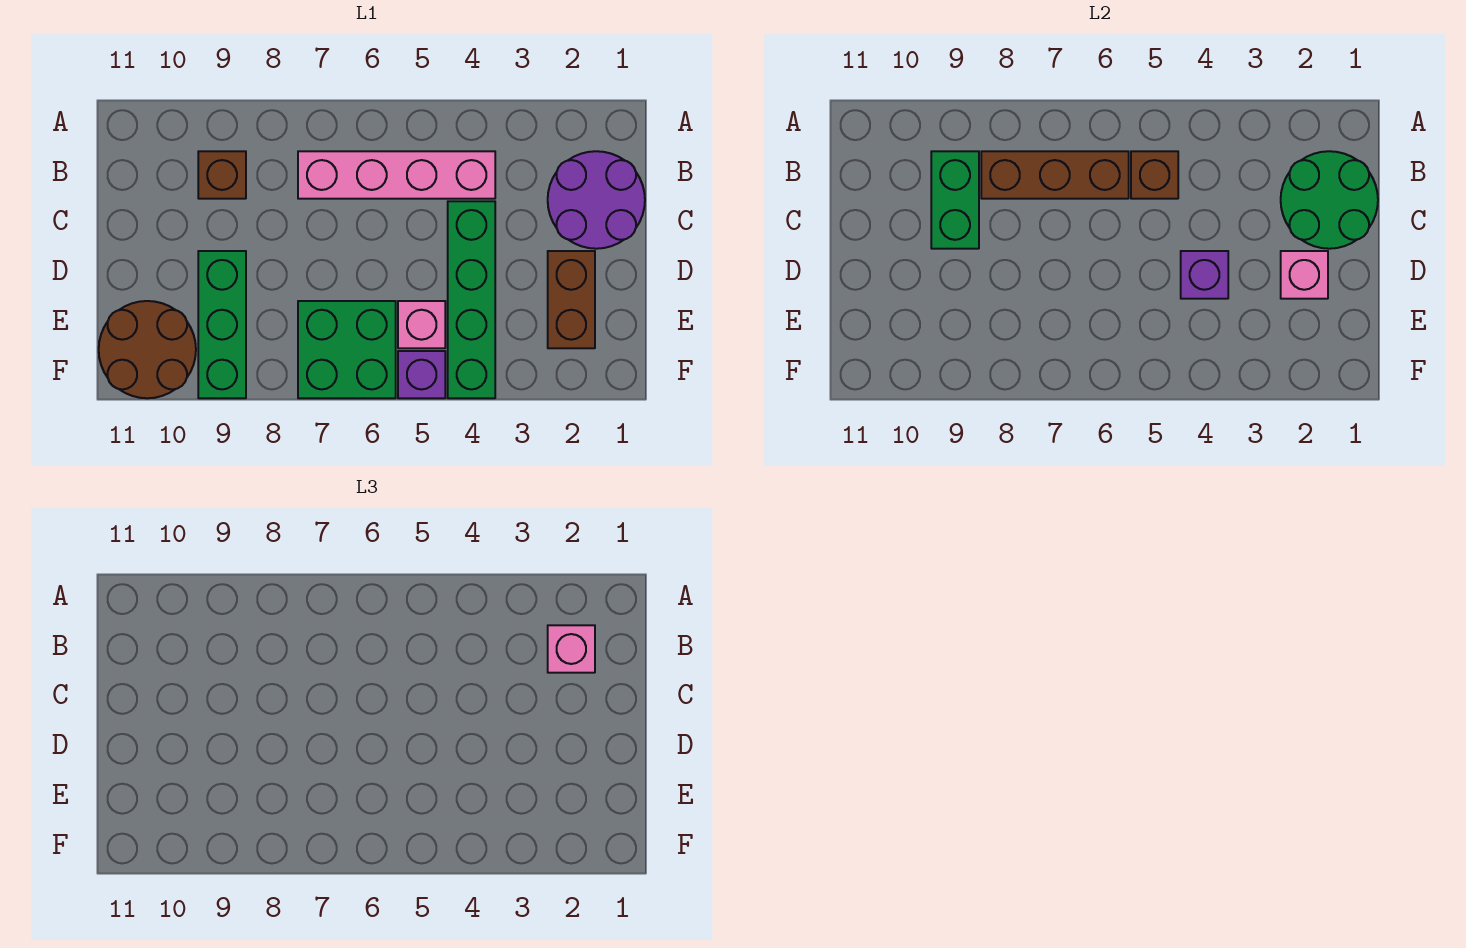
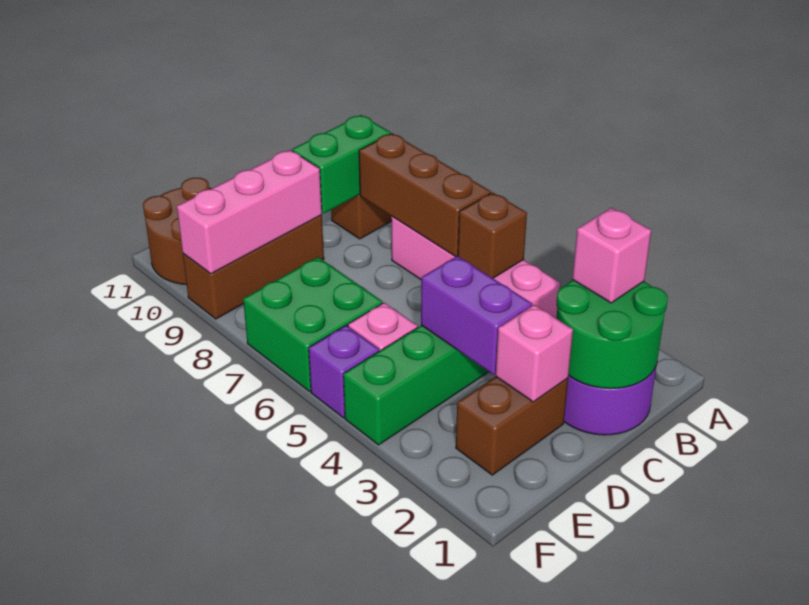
purple 1x1 brick [1181,251,1228,299] -> purple 1x2 brick [421,256,532,375]
green 1x3 brick [198,251,246,398] -> brown 1x3 brick [183,215,324,319]
none -> pink 1x3 brick [177,150,322,274]

